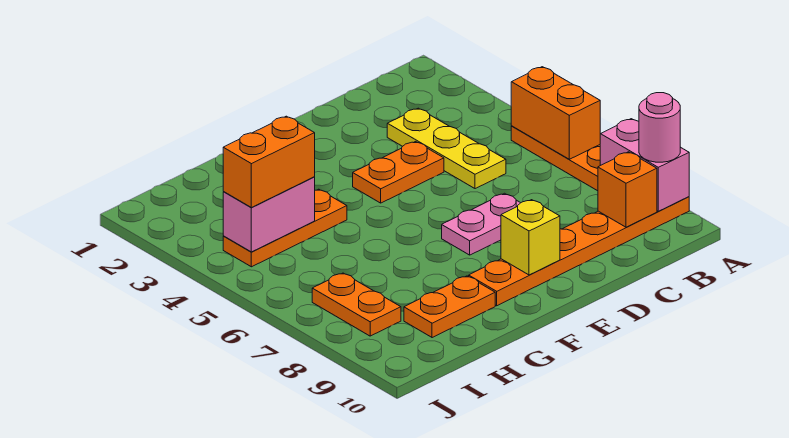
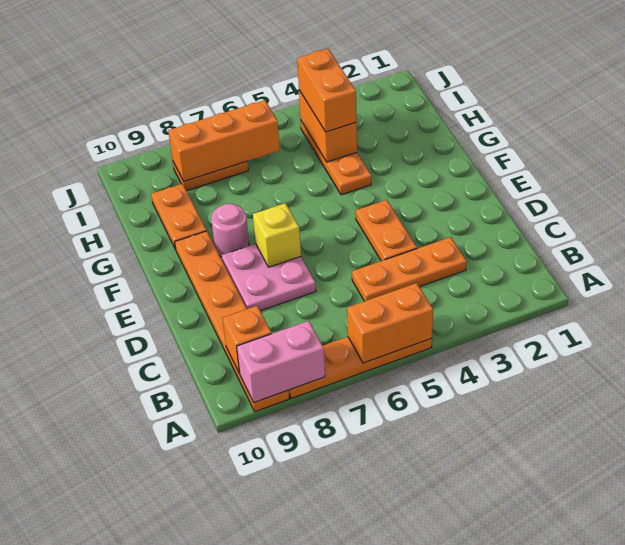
pink 1x1 round brick [639,93,680,162] -> pink 1x1 round brick moved to [211,204,249,257]
yellow 1x3 plate [387,108,506,189] -> orange 1x3 plate [352,237,467,301]
pink 1x2 plate [442,193,520,255] -> pink 2x2 plate [221,244,316,311]
yellow 1x1 brick [501,200,560,275] -> yellow 1x1 brick moved to [253,203,301,267]
pink 1x2 brick [223,177,315,252] -> orange 1x2 brick [299,90,357,162]
none -> orange 1x3 brick [168,100,280,181]

